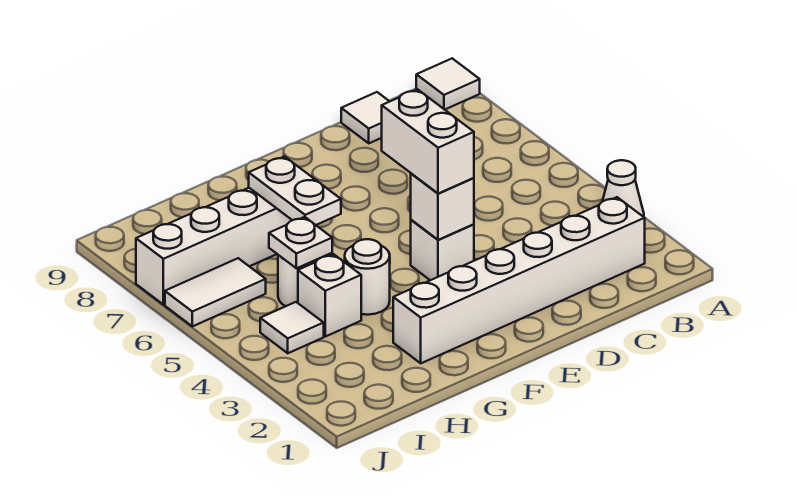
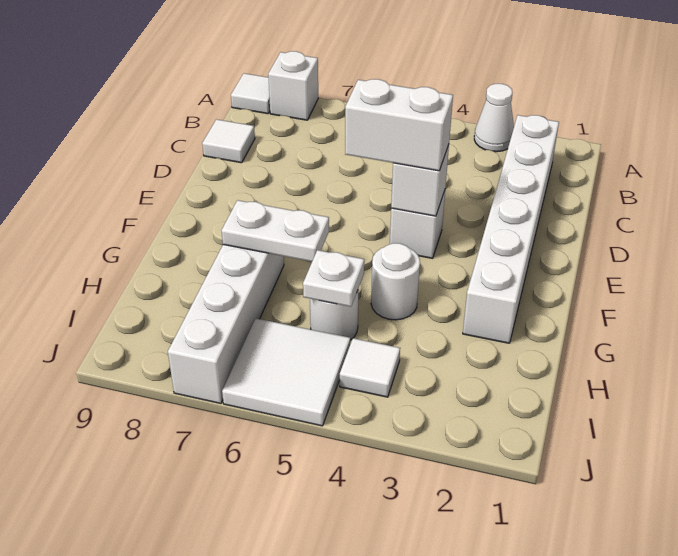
white 1x1 brick [298,254,361,337] -> white 1x1 brick moved to [268,51,318,120]
white 1x2 tile [165,258,266,326] -> white 2x2 tile [222,318,350,426]

